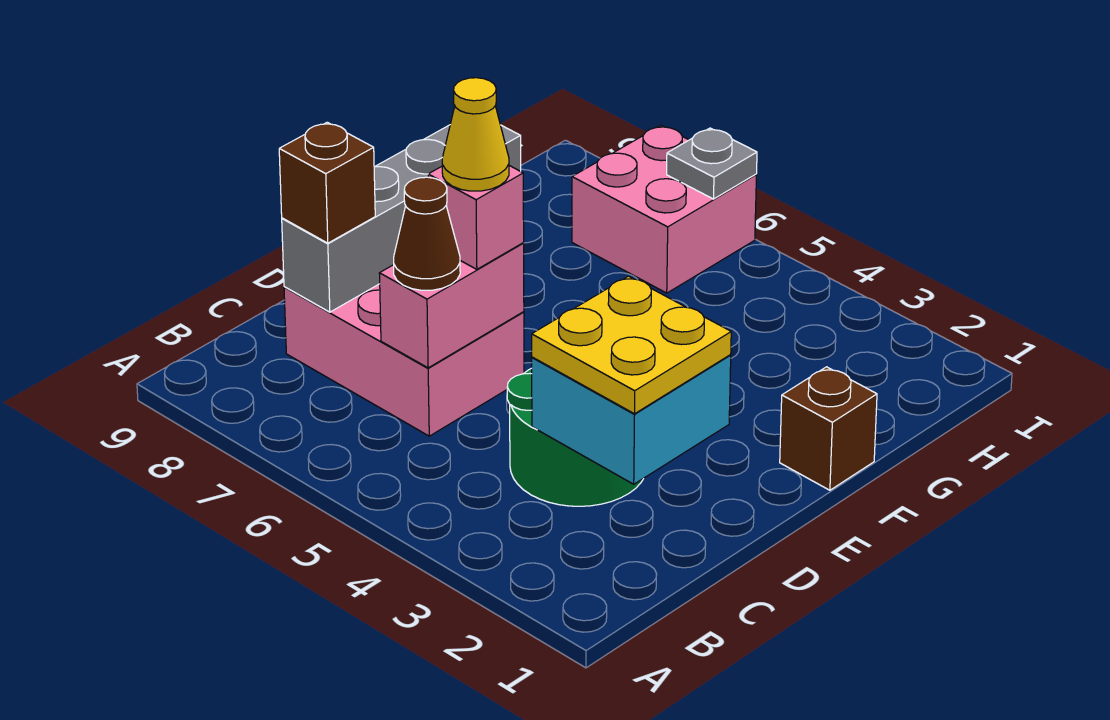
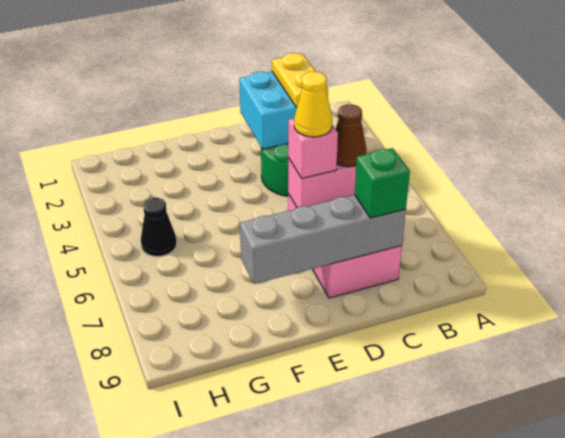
yellow 2x2 plate [532,276,731,414] -> yellow 1x2 plate [272,53,328,107]
brown 1x1 brick [279,122,375,243] -> green 1x1 brick [354,148,410,218]
brown 1x1 brick [780,367,877,490] -> none
none -> black 1x1 cone [141,198,177,256]
pink 2x2 brick [572,126,756,293] -> none
grey 1x1 plate [667,128,757,199] -> none

